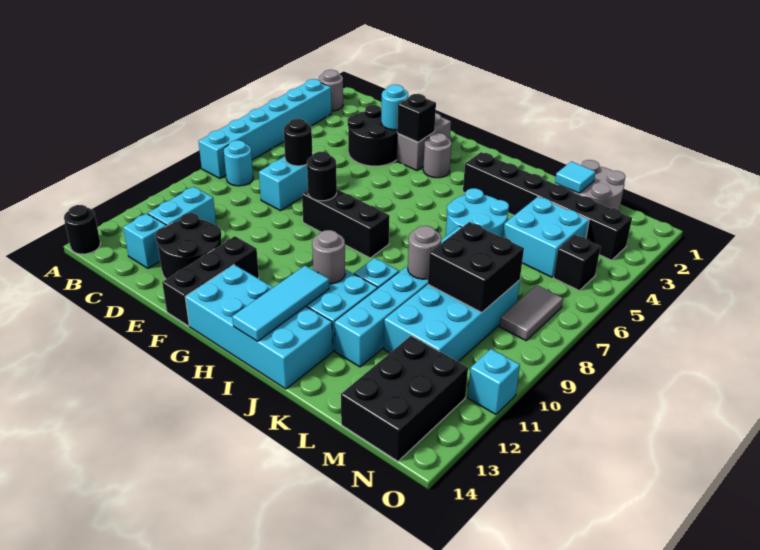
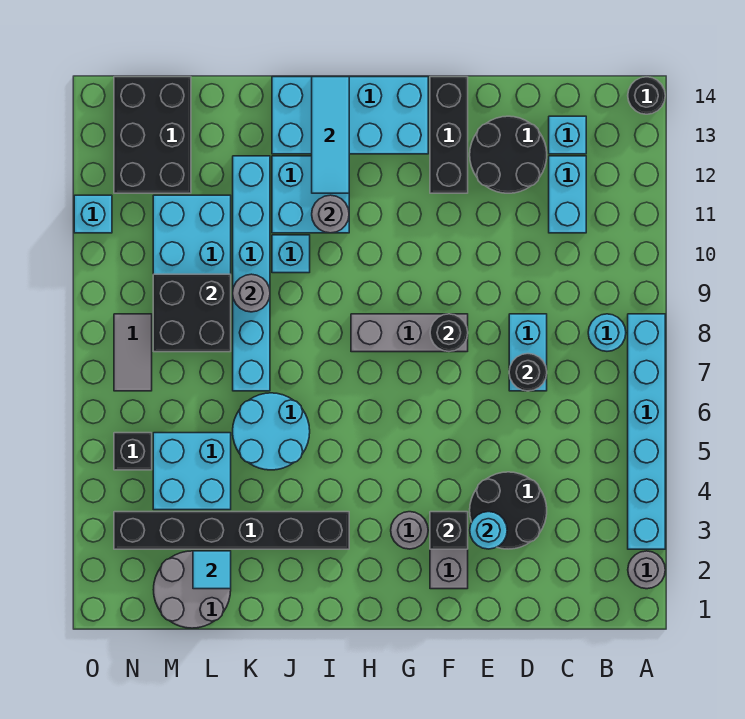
black 1x3 brick [302,189,390,258] -> grey 1x3 brick [351,314,468,352]

